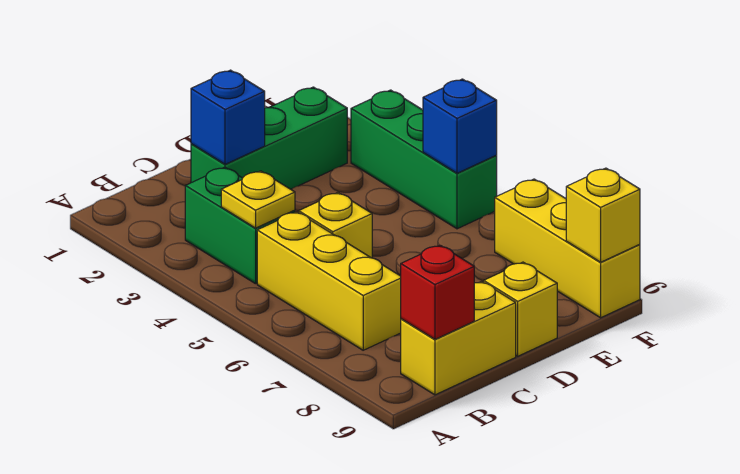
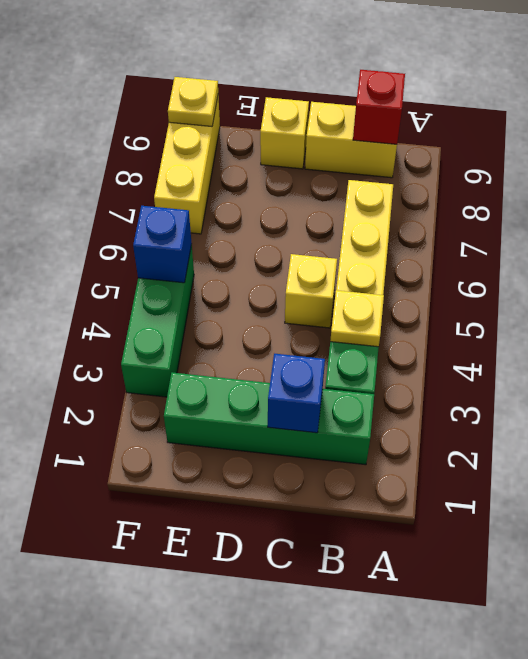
green 1x3 brick [191,87,347,189] -> green 1x4 brick [164,372,374,465]
yellow 1x1 brick [566,168,640,262] -> yellow 1x1 plate [168,77,218,126]

